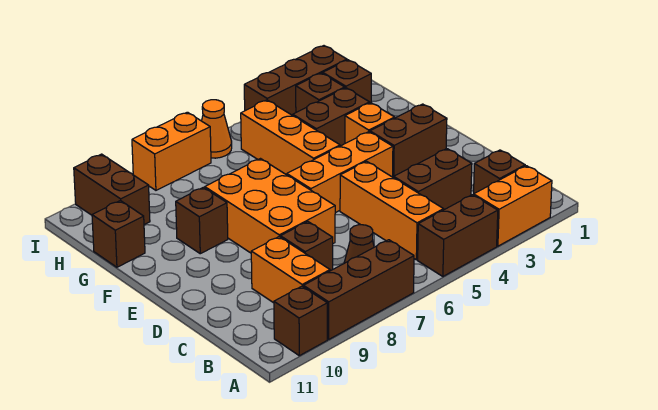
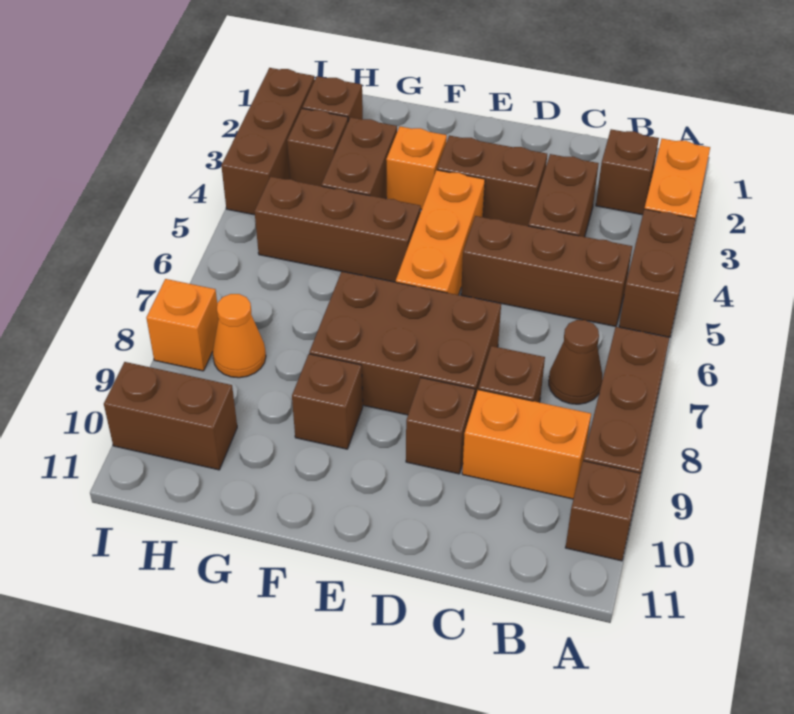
orange 1x3 brick [340,161,444,260] -> brown 1x3 brick [461,216,632,327]
orange 2x3 brick [205,159,335,253] -> brown 2x3 brick [309,272,501,415]
brown 1x2 brick [370,104,447,178] -> brown 1x2 brick turned to [437,136,547,226]
orange 1x3 brick [241,100,340,175] -> brown 1x3 brick [254,177,421,282]
brown 1x1 brick [92,201,145,267] -> brown 1x1 brick moved to [406,378,475,474]
orange 1x1 cone [202,100,232,158] -> orange 1x1 cone moved to [213,294,266,378]
orange 1x2 brick [132,112,211,190] -> orange 1x1 brick [146,279,218,371]

